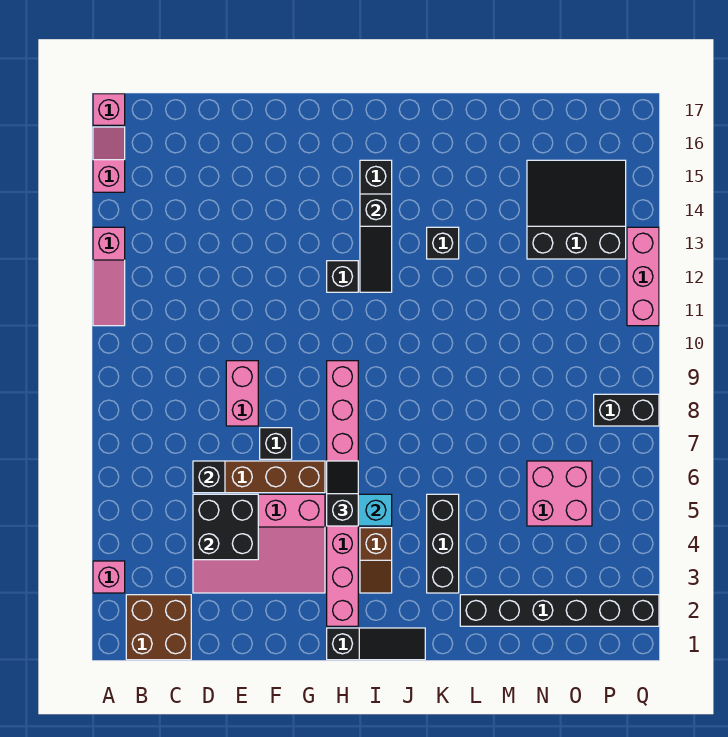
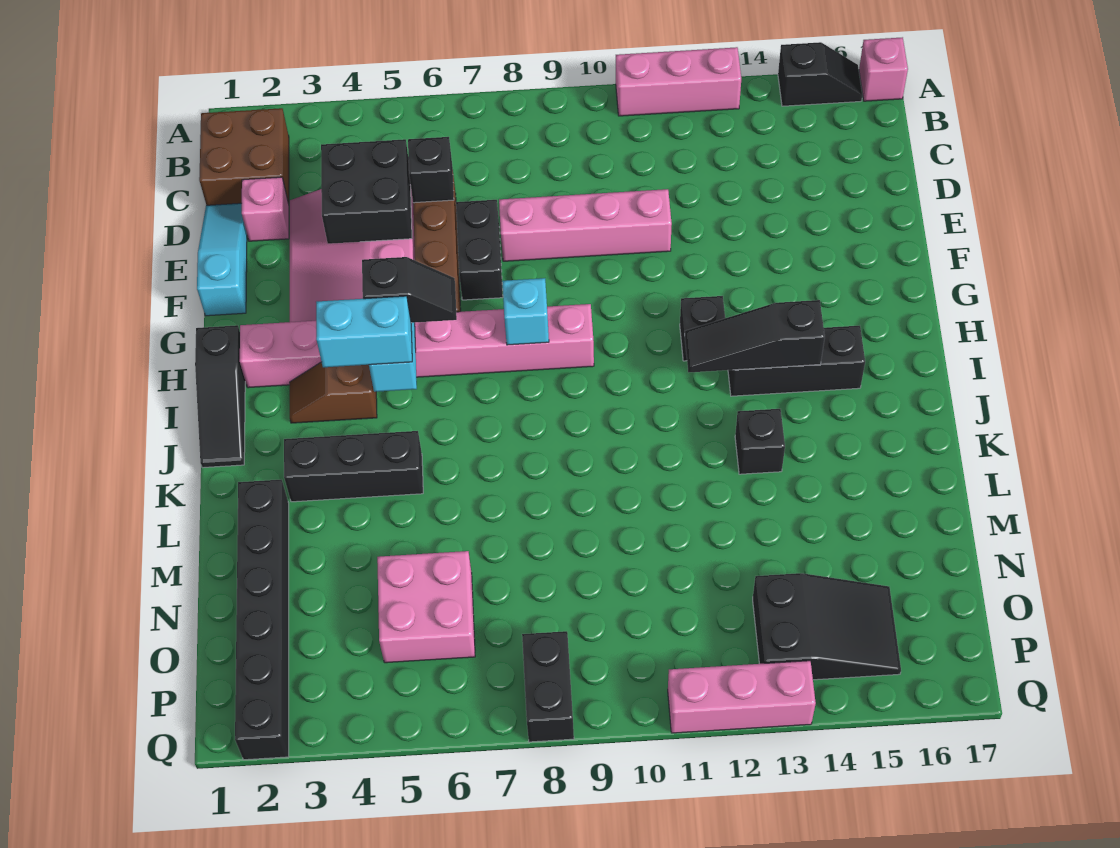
pink 1x1 brick [93,561,125,593] -> pink 1x1 brick moved to [242,177,289,241]
pink 1x3 slope [93,227,125,326] -> pink 1x3 brick [616,47,741,116]
pink 1x2 slope [93,127,125,192] -> black 1x2 slope [778,42,862,106]
none -> cyan 1x3 slope [197,203,247,316]
pink 1x2 brick [226,361,258,426] -> pink 1x4 brick [499,189,672,261]
black 1x1 brick [260,428,292,459] -> black 1x2 brick [456,200,503,300]
none -> cyan 1x1 brick [502,278,549,345]
none -> cyan 1x2 brick [316,296,412,367]
black 3x3 slope [527,160,626,259] -> black 2x3 slope [753,573,901,680]

